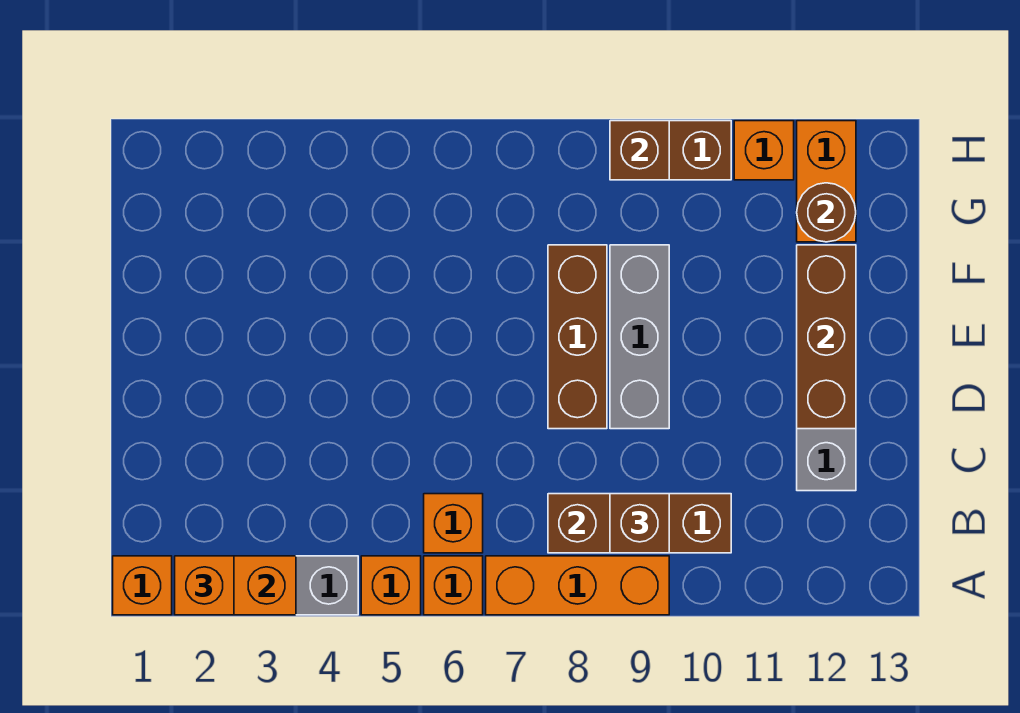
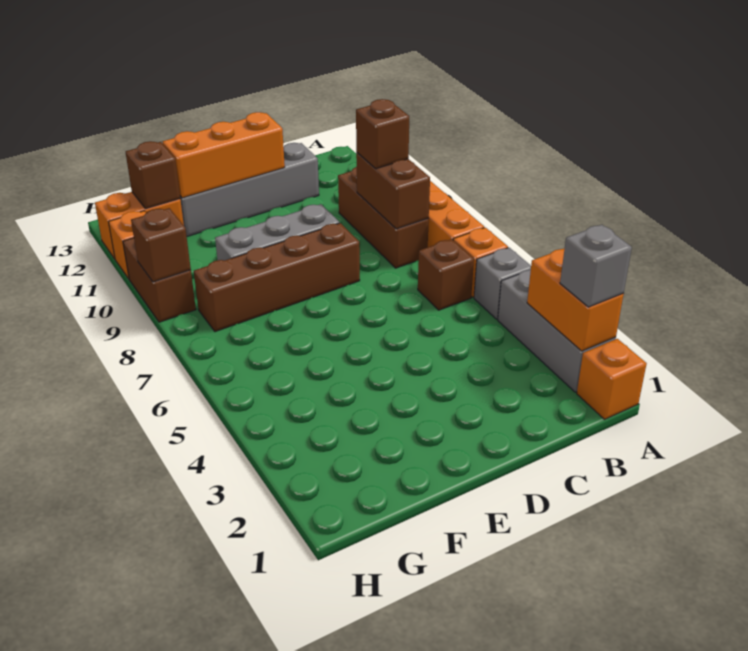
orange 1x1 brick [175,556,234,615] -> grey 1x1 brick [560,225,632,307]
orange 1x1 brick [361,556,421,615] -> grey 1x1 brick [474,248,531,319]
orange 1x1 brick [424,494,483,553] -> brown 1x1 brick [418,239,474,310]
brown 1x3 brick [548,245,607,429] -> brown 1x4 brick [194,223,360,332]
brown 1x3 brick [797,245,856,429] -> orange 1x3 brick [163,112,285,198]
brown 1x1 round brick [797,183,856,242] -> brown 1x1 brick [126,141,180,209]

